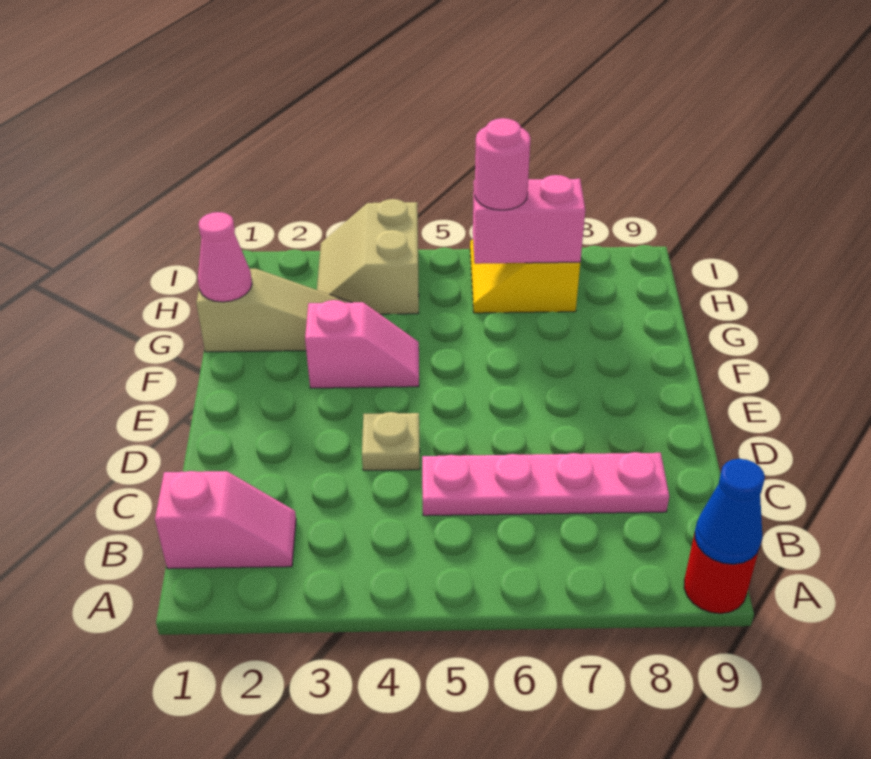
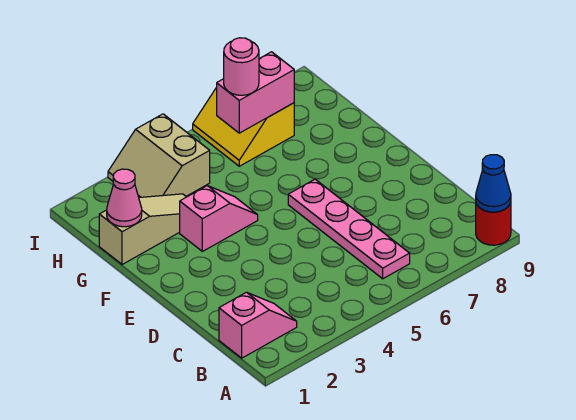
pink 1x4 plate [422,452,669,516] -> pink 1x4 plate turned to [288,179,410,279]
tan 1x1 plate [362,412,420,470] -> none

